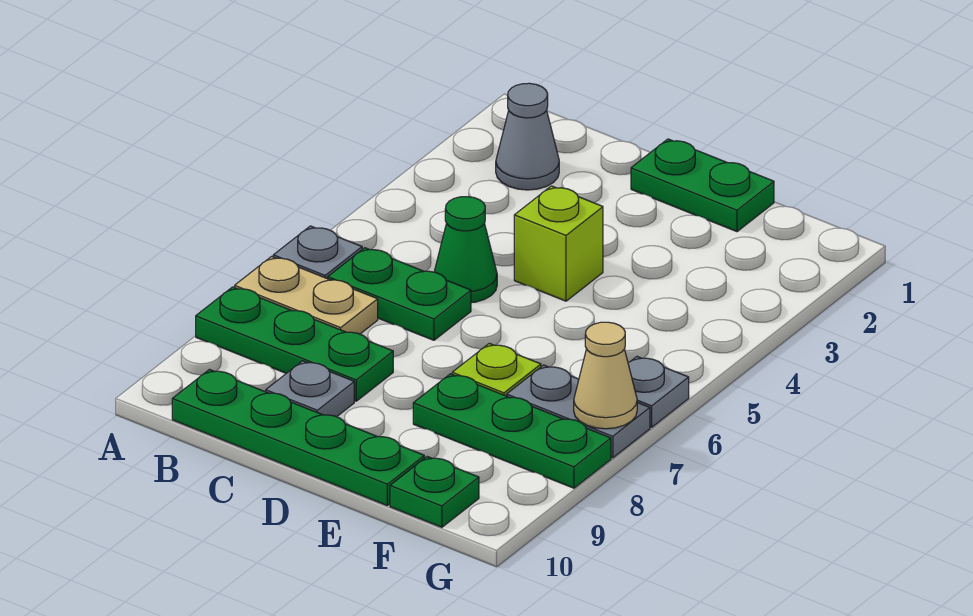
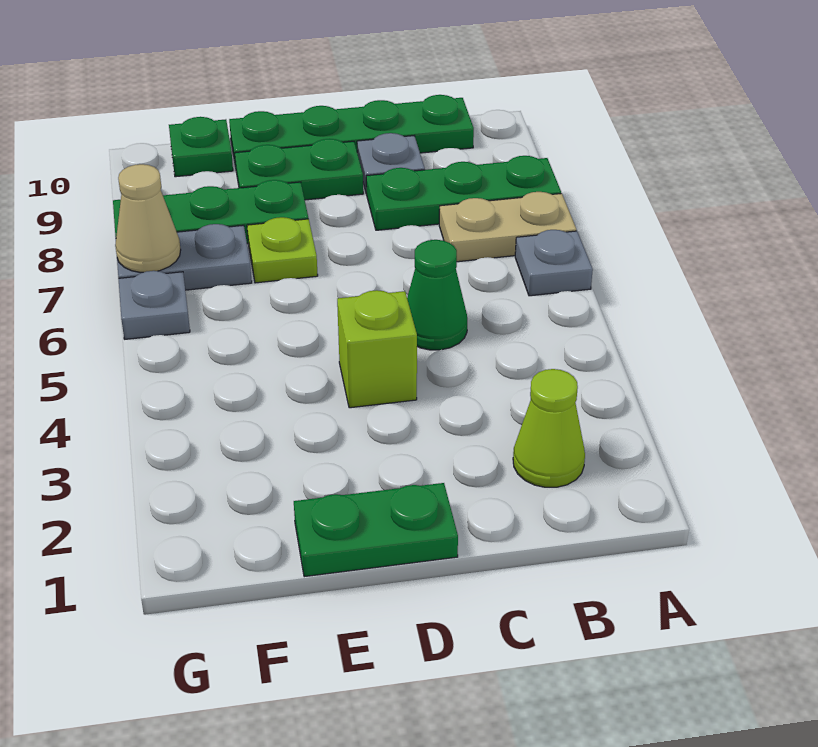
grey 1x1 cone [496,83,559,190] -> lime 1x1 cone [513,369,585,487]
green 1x2 plate [328,248,471,340] -> green 1x2 plate moved to [235,139,363,200]

